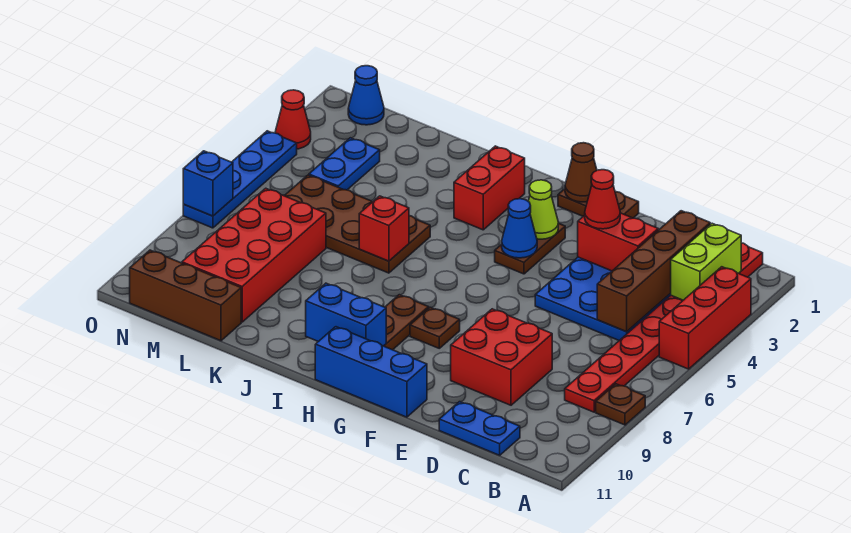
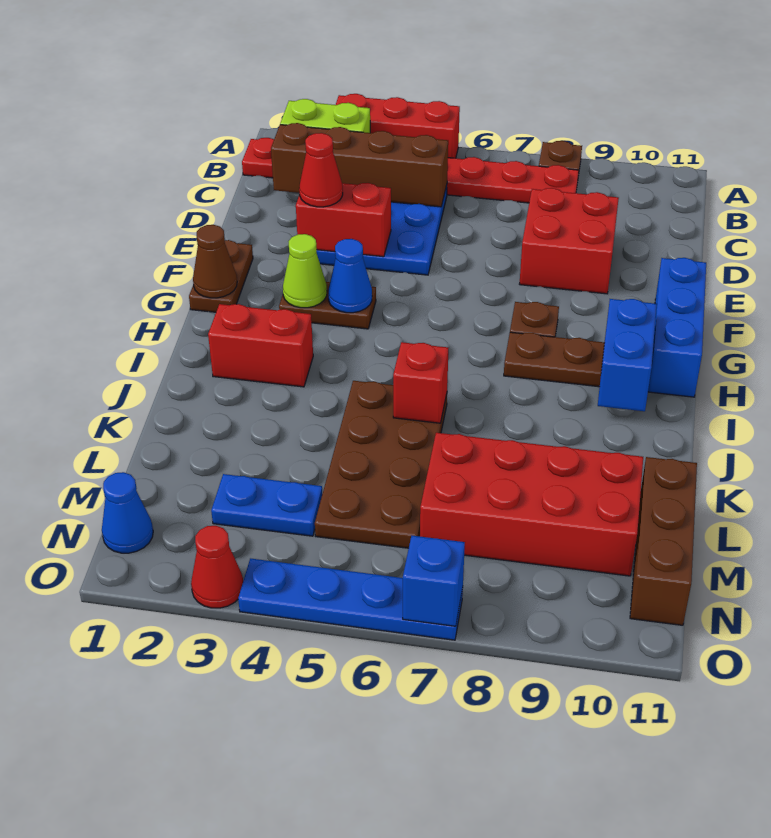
blue 1x2 plate [439,402,520,455] -> none
red 1x2 brick [578,213,658,271] -> red 1x2 brick turned to [296,183,391,257]

